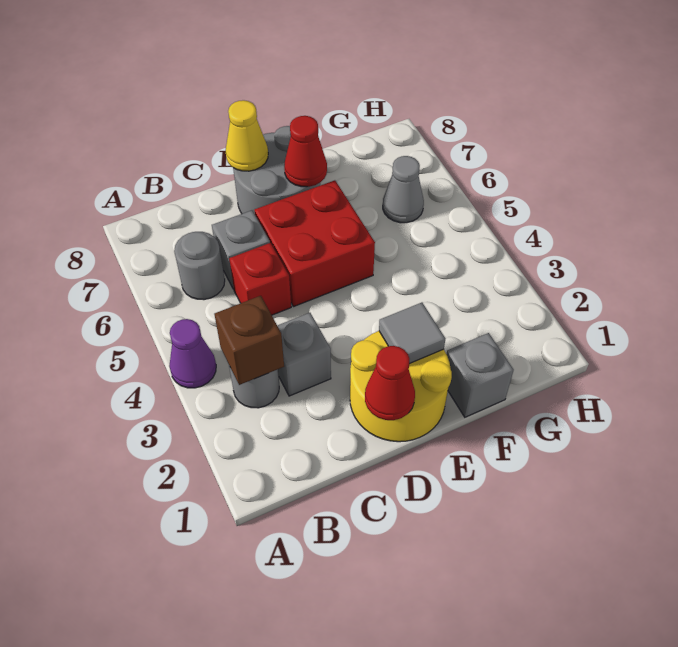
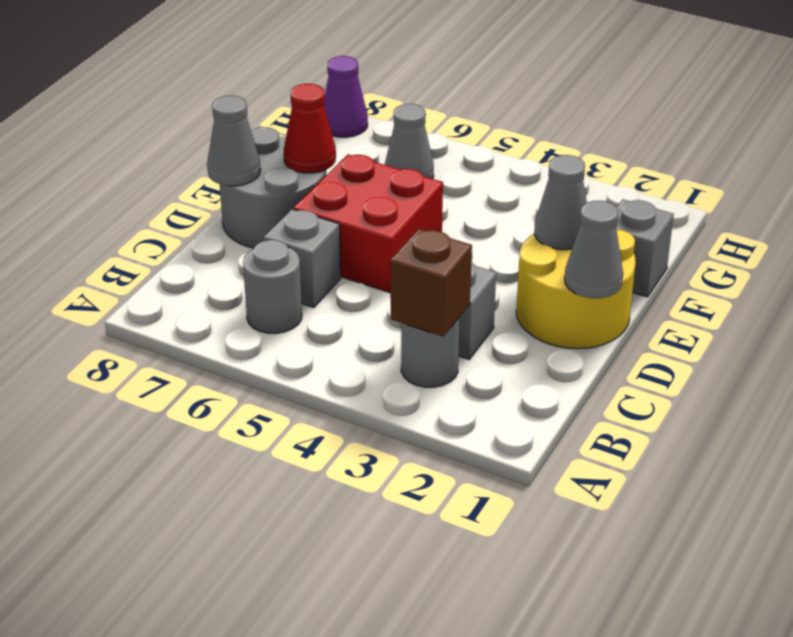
purple 1x1 cone [169,319,216,388] -> purple 1x1 cone moved to [324,56,368,137]
red 1x1 brick [229,243,291,315] -> none
red 1x1 cone [365,346,415,420] -> grey 1x1 cone [565,201,623,298]
yellow 1x1 cone [226,100,268,171] -> grey 1x1 cone [207,96,261,186]
grey 1x1 tile [379,302,445,364] -> grey 1x1 cone [534,155,587,250]

